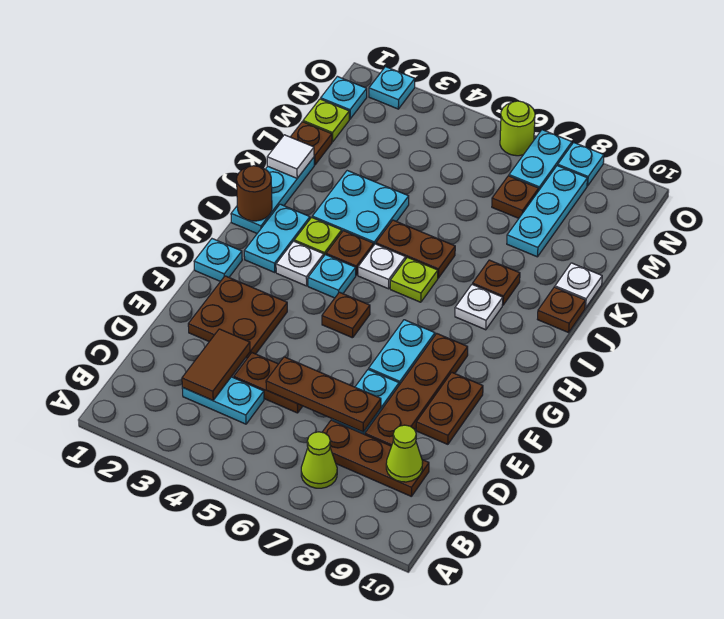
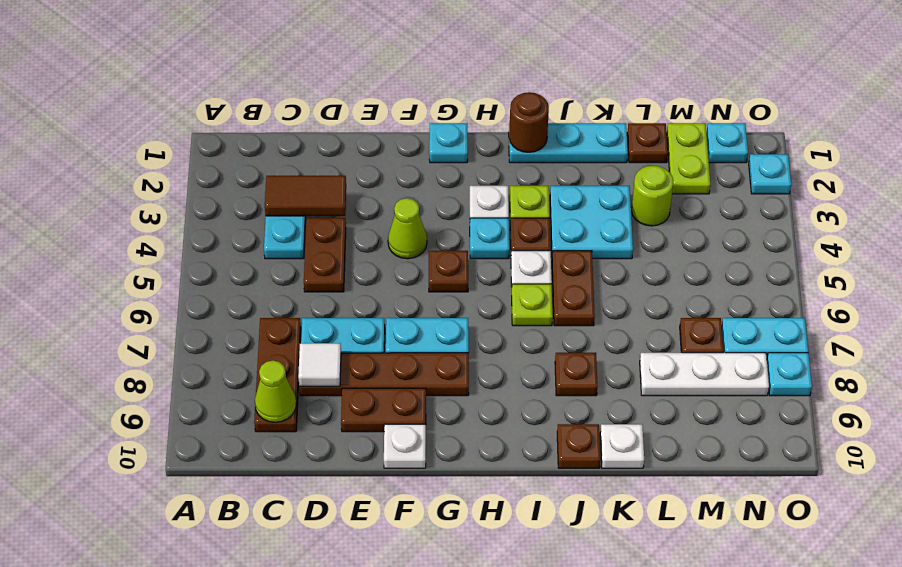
lime 1x1 cone [301,432,337,488] -> lime 1x1 cone moved to [388,198,427,259]
brown 1x3 plate [266,357,381,432] -> none
brown 2x2 plate [188,276,287,358] -> none
cyan 1x2 plate [244,204,310,272] -> none
white 1x1 plate [455,284,503,330] -> white 1x1 plate moved to [384,424,426,468]
white 1x1 tile [267,135,314,178] -> white 1x1 tile moved to [298,343,341,386]
cyan 1x3 plate [507,166,587,257] -> white 1x3 plate [640,353,769,396]
lime 1x1 plate [303,99,349,142] -> lime 1x2 plate [667,123,710,194]
lime 1x1 round brick [500,101,535,156] -> lime 1x1 round brick moved to [632,166,673,226]

